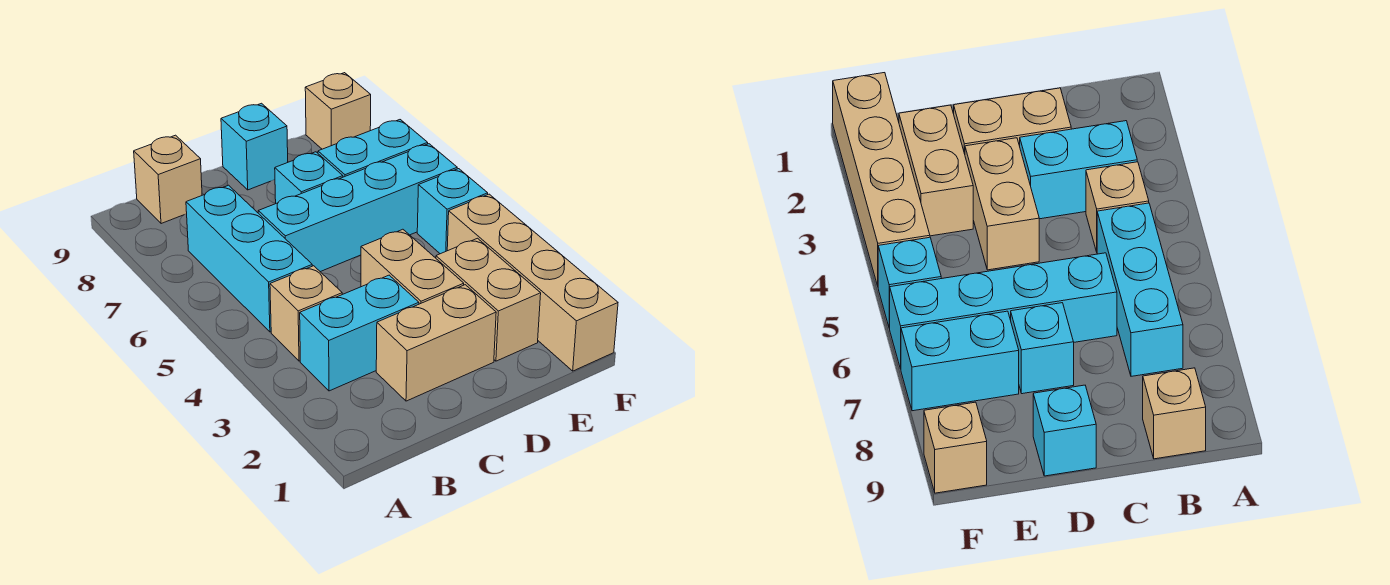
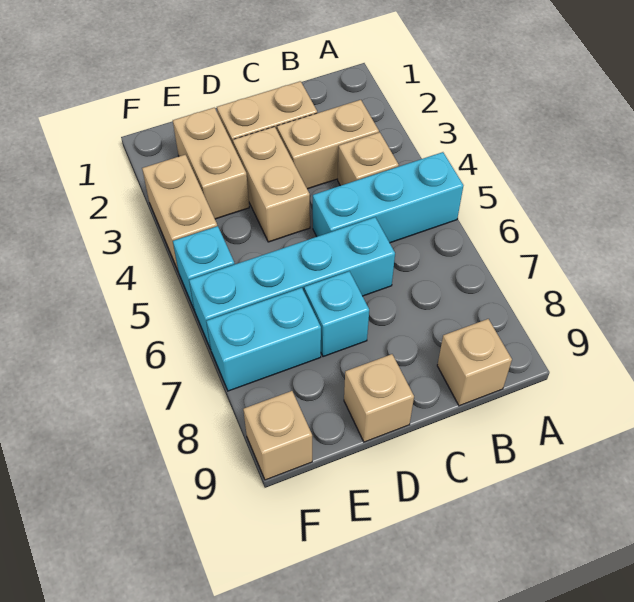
cyan 1x2 brick [300,275,419,391] -> tan 1x2 brick [277,100,379,189]
cyan 1x3 brick [186,185,312,332] -> cyan 1x3 brick turned to [313,152,463,243]
cyan 1x1 brick [221,103,288,190] -> tan 1x1 brick [344,354,414,442]
tan 1x4 brick [447,194,618,371] -> tan 1x2 brick [142,155,217,272]

